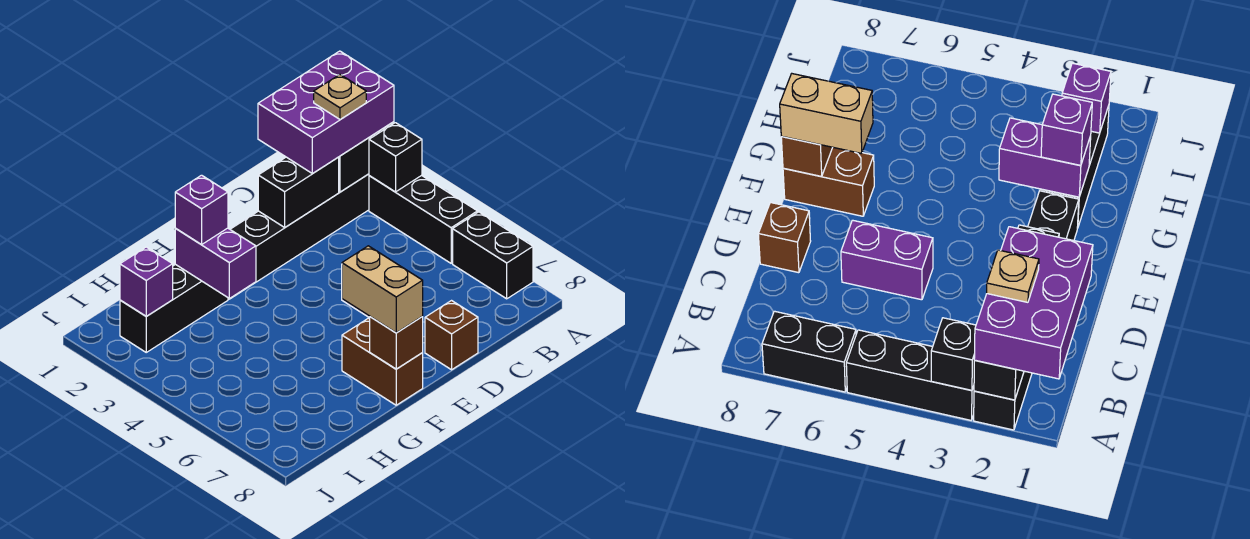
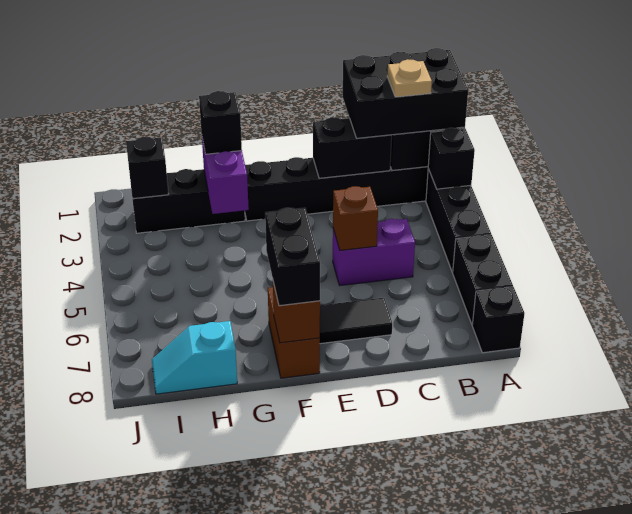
purple 2x3 brick [258,51,394,174] -> black 2x3 brick [343,48,468,138]
none -> black 1x1 brick [472,287,525,353]
purple 1x2 brick [841,220,933,300] -> purple 1x2 brick turned to [333,219,415,286]
none -> black 1x2 tile [320,298,392,344]
brown 1x1 brick [425,301,478,370] -> brown 1x1 brick moved to [333,186,378,251]
tan 1x2 brick [342,246,423,333] -> black 1x2 brick [265,208,320,306]
purple 1x1 brick [175,175,228,245] -> black 1x1 brick [199,91,242,154]
none -> cyan 1x2 slope [152,321,237,394]
purple 1x1 brick [120,247,173,316] -> black 1x1 brick [126,137,168,199]

